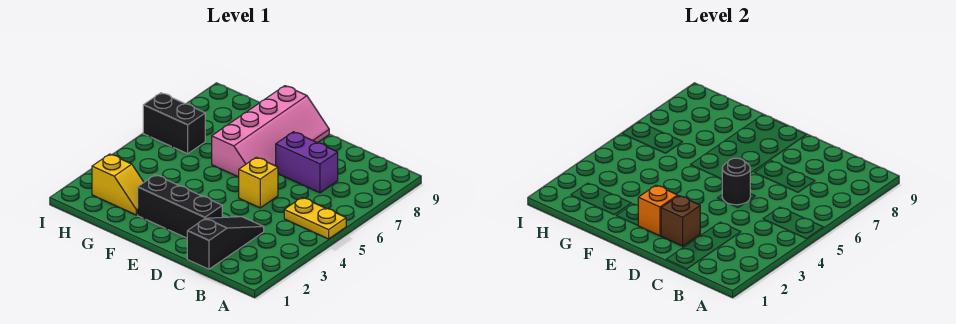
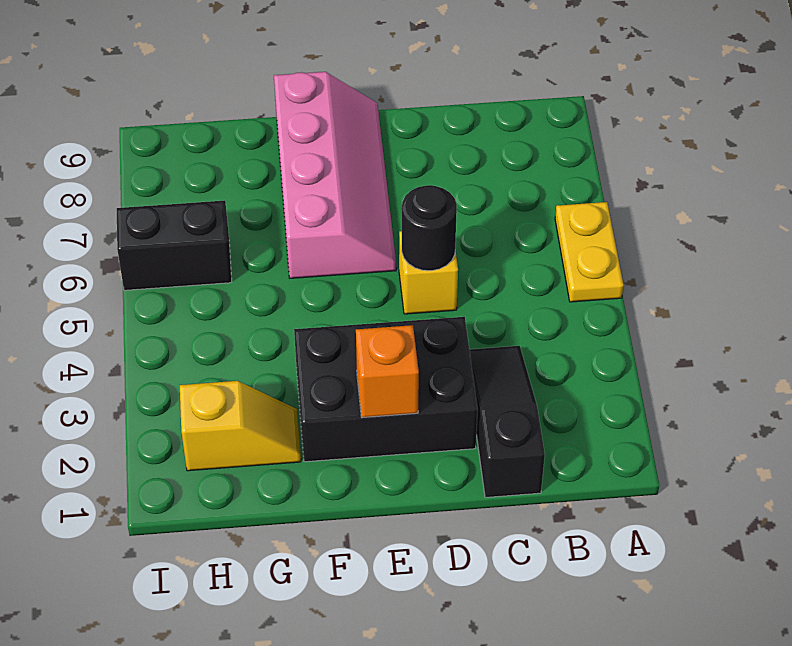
yellow 1x2 plate [284,198,346,239] -> yellow 1x2 plate turned to [555,202,624,302]
purple 1x2 brick [276,132,338,193] -> none
black 1x3 brick [138,175,222,238] -> black 2x3 brick [294,317,478,462]
brown 1x1 brick [661,196,700,246] -> none

